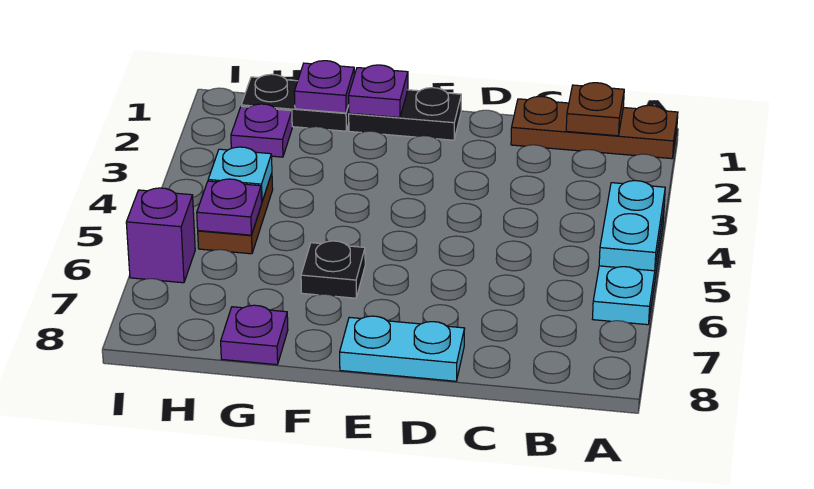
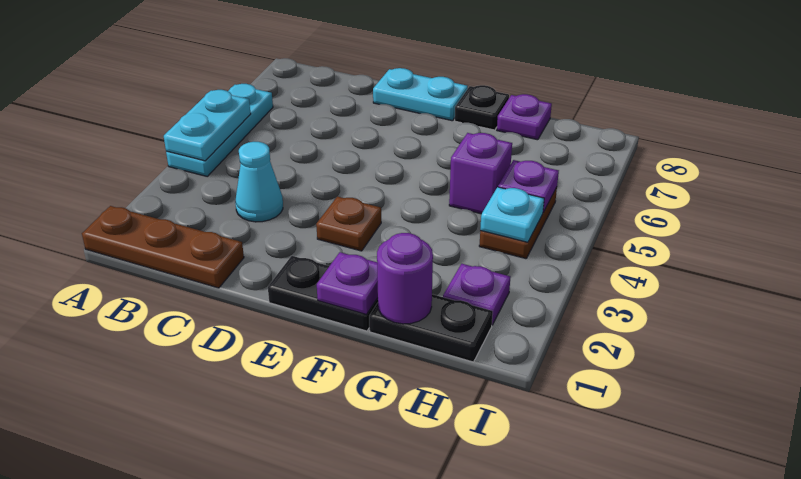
brown 1x1 plate [566,83,624,136] -> brown 1x1 plate moved to [316,196,381,251]
none -> cyan 1x1 cone [235,142,283,222]
black 1x1 plate [301,241,365,298] -> black 1x1 plate moved to [455,85,509,130]
purple 1x1 plate [294,61,354,113] -> purple 1x1 round brick [377,233,433,324]
purple 1x1 brick [126,188,195,283] -> purple 1x1 brick moved to [449,133,512,214]

